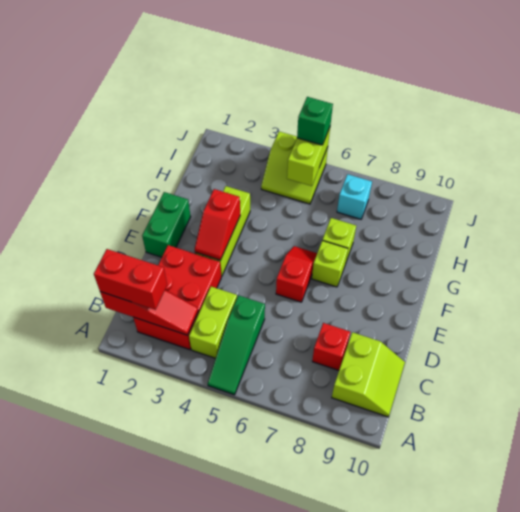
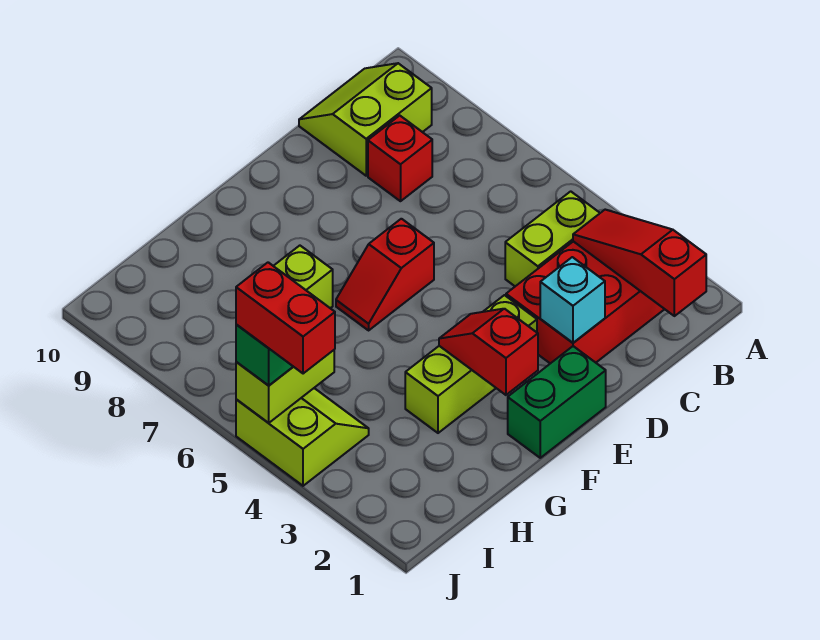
green 1x3 slope [208,295,265,395] -> none
red 1x2 brick [94,249,167,310] -> red 1x2 brick moved to [236,262,335,374]
red 1x2 slope [195,189,240,260] -> red 1x2 slope turned to [439,309,538,395]
lime 1x1 brick [312,241,348,287] -> none
cyan 1x1 brick [337,174,372,219] -> cyan 1x1 brick moved to [540,257,605,343]

